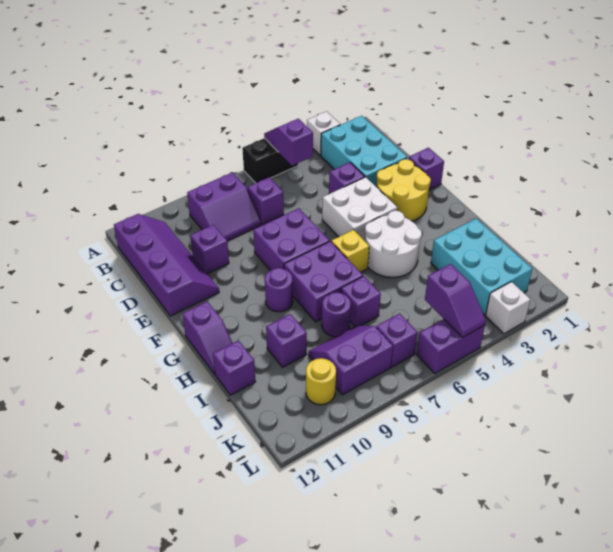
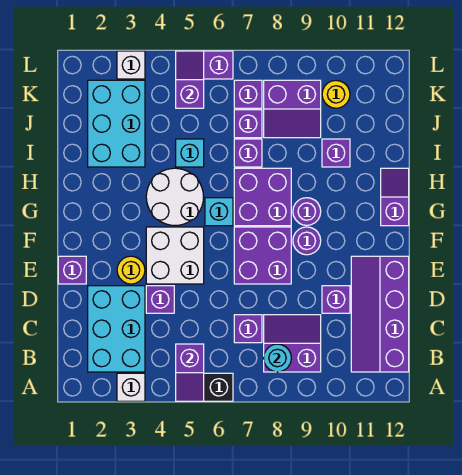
none -> cyan 1x1 round brick [264,344,291,372]
yellow 2x2 round brick [377,159,431,221] -> yellow 1x1 round brick [117,256,145,284]
yellow 1x1 brick [331,230,369,272] -> cyan 1x1 brick [205,198,233,226]
none -> cyan 1x1 brick [176,139,204,167]
purple 1x1 round brick [322,292,351,337] -> purple 1x1 round brick moved to [293,227,321,255]
purple 1x1 brick [213,341,256,395] -> purple 1x1 brick moved to [234,110,262,138]

